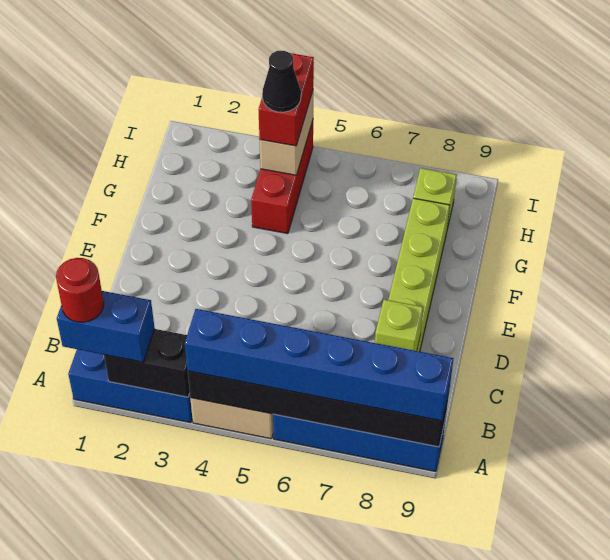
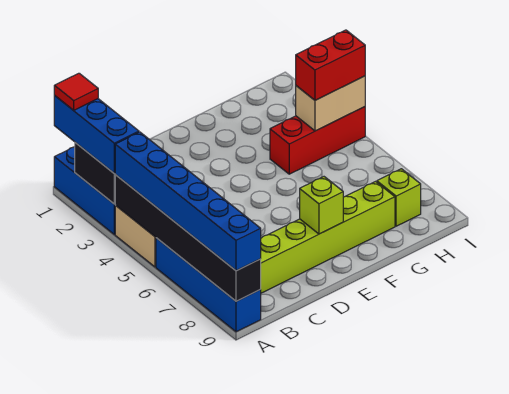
blue 1x2 brick [57,291,155,362] -> blue 1x3 brick [54,96,139,174]
red 1x1 round brick [56,258,104,322] -> red 1x1 tile [54,73,98,110]
lime 1x1 brick [375,300,423,351] -> lime 1x1 brick moved to [300,177,343,234]
black 1x1 cone [262,51,301,112] -> none

